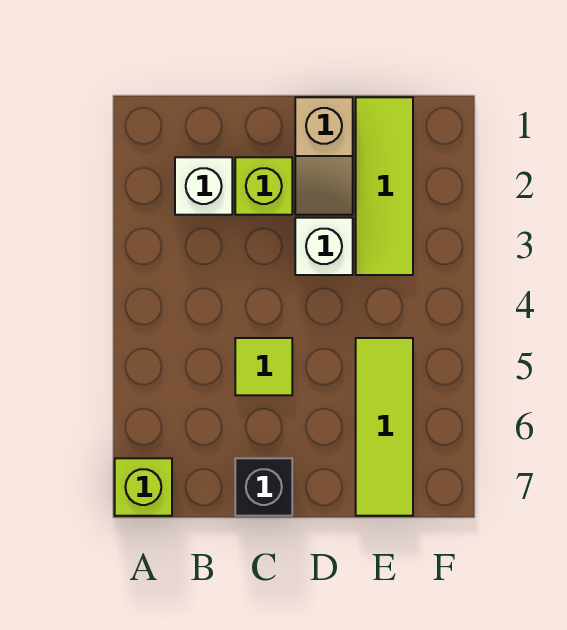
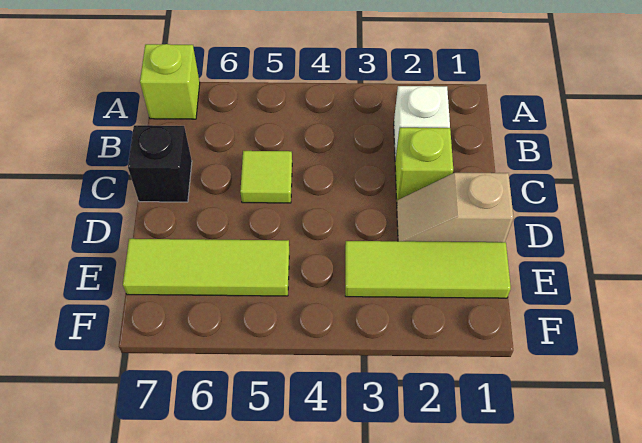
white 1x1 brick [295,218,353,275] -> none

